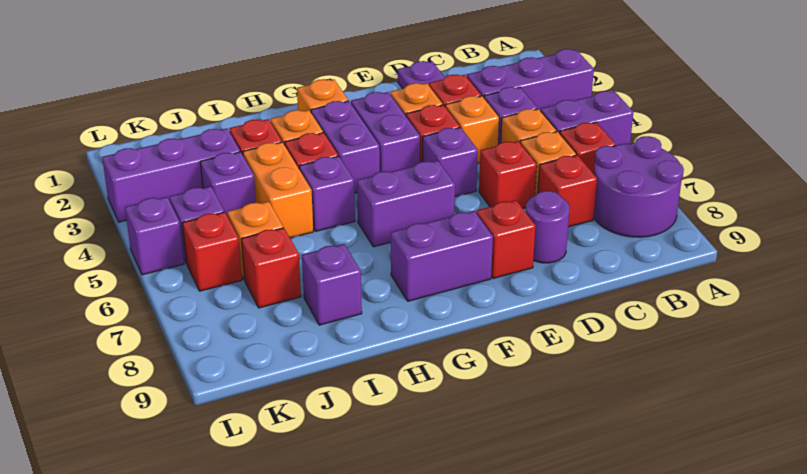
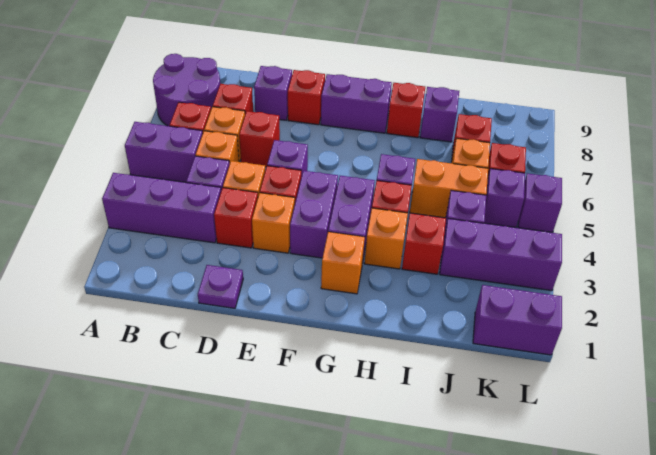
purple 1x1 round brick [526,191,570,263] -> purple 1x1 brick [254,66,292,120]
purple 1x2 brick [357,161,455,247] -> purple 1x2 brick moved to [473,285,562,355]
none -> red 1x1 brick [387,83,425,138]
orange 1x2 brick [243,142,313,238] -> orange 1x2 brick turned to [410,159,488,218]

